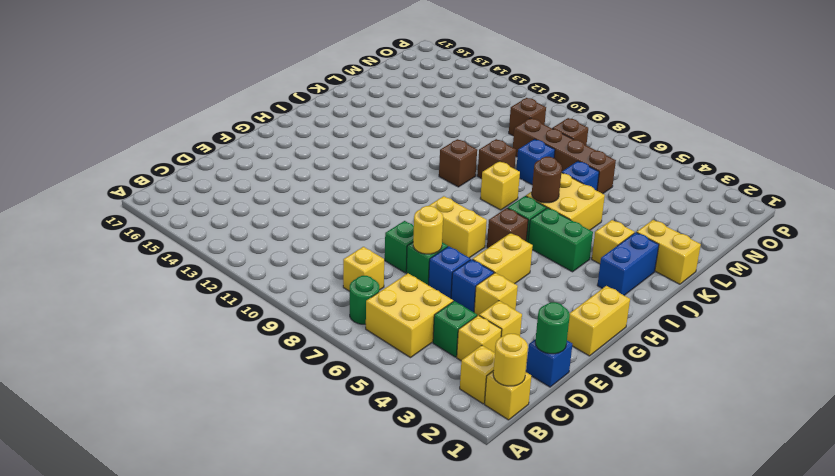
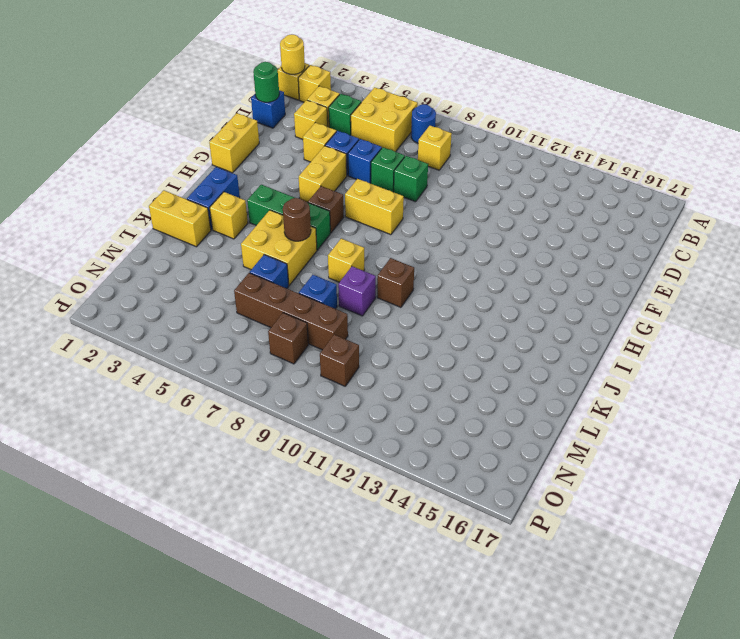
green 1x1 round brick [350,276,379,324] -> blue 1x1 round brick [411,104,436,143]
yellow 1x1 round brick [413,206,443,254] -> none
brown 1x1 brick [477,139,516,179] -> purple 1x1 brick [338,266,376,316]

